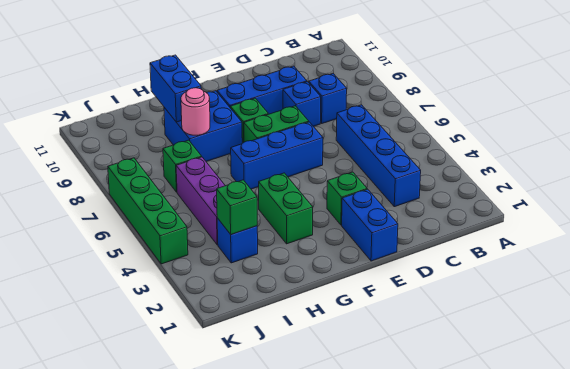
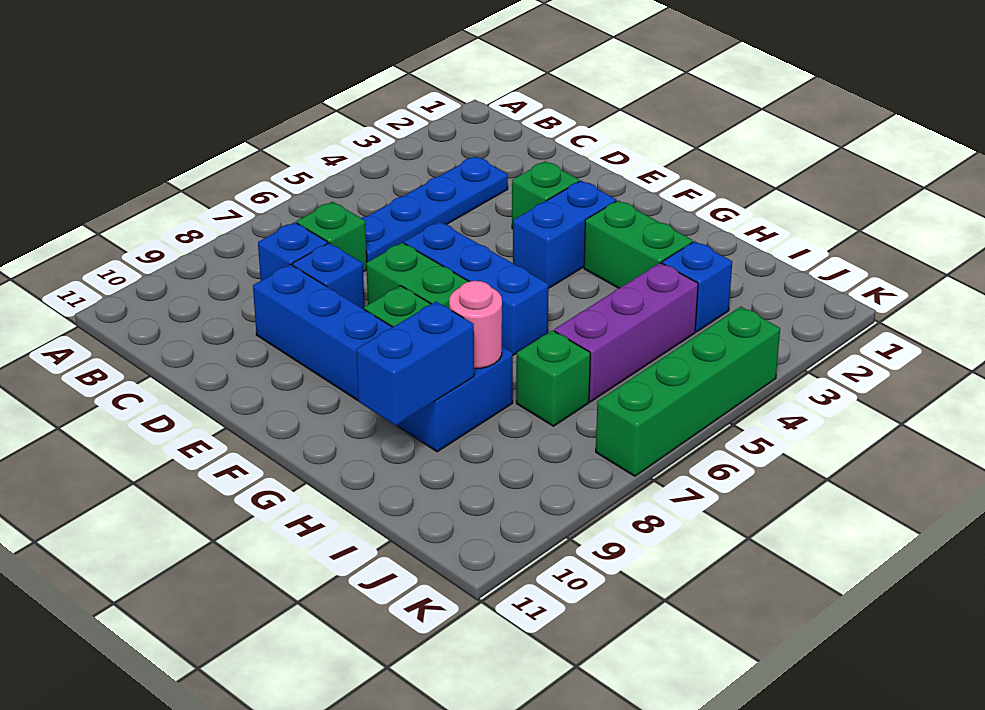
blue 1x4 brick [336,105,421,207] -> blue 1x4 plate [361,156,508,262]
blue 1x2 brick [342,189,398,261] -> blue 1x2 brick moved to [513,181,616,288]
green 1x2 brick [259,173,313,244] -> green 1x2 brick turned to [584,200,693,288]
green 1x1 brick [217,180,257,234] -> green 1x1 brick moved to [296,202,367,272]

